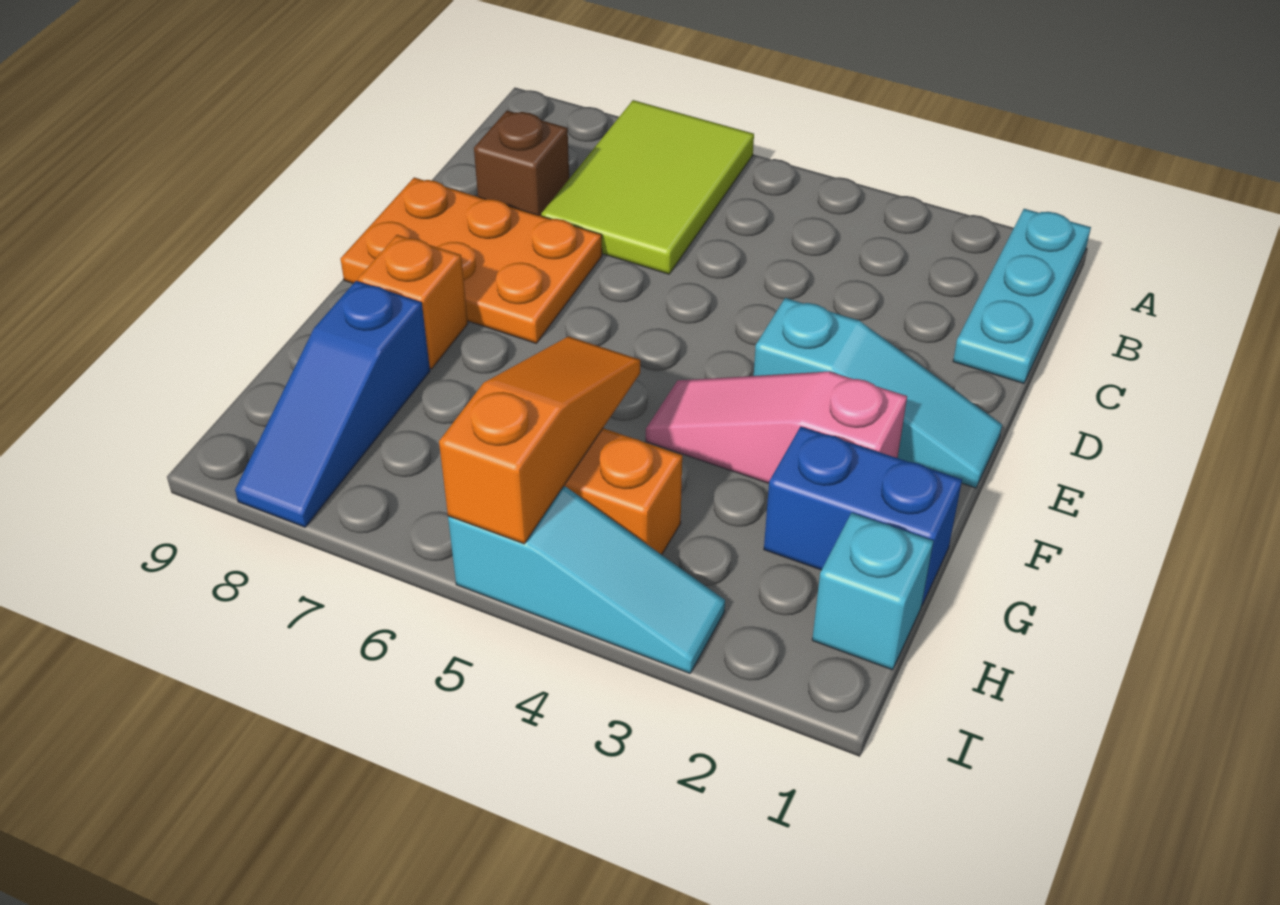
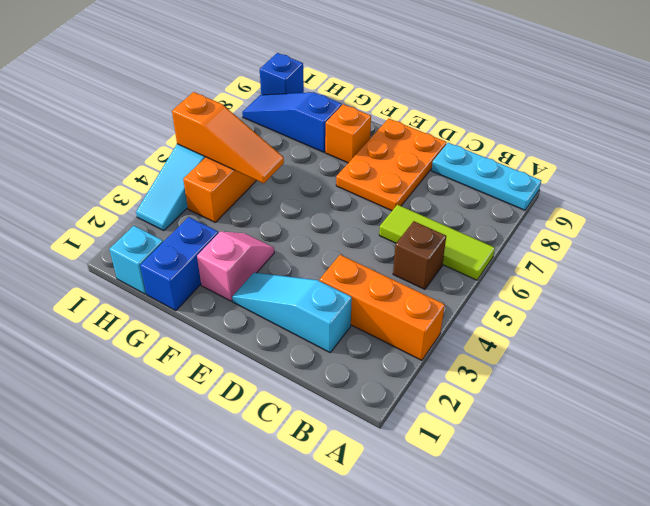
cyan 1x3 plate [953,209,1091,383] -> cyan 1x3 plate moved to [432,143,541,210]
none -> orange 1x3 brick [319,255,445,360]
lime 2x3 tile [541,100,754,274] -> lime 1x3 tile [379,205,495,280]
brown 1x1 brick [474,111,569,216] -> brown 1x1 brick moved to [393,221,446,289]
cyan 1x3 slope [754,298,1002,488] -> cyan 1x3 slope turned to [232,273,352,352]
pink 1x3 slope [646,372,907,483] -> pink 1x2 slope [197,232,274,301]
none -> blue 1x1 brick [260,53,304,95]

